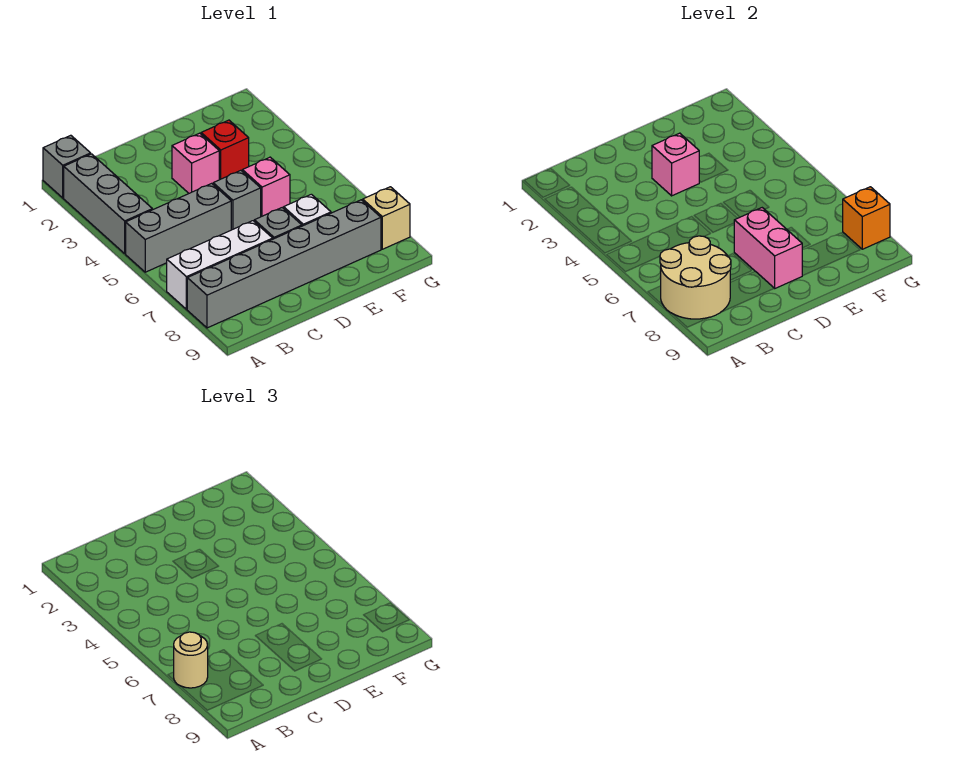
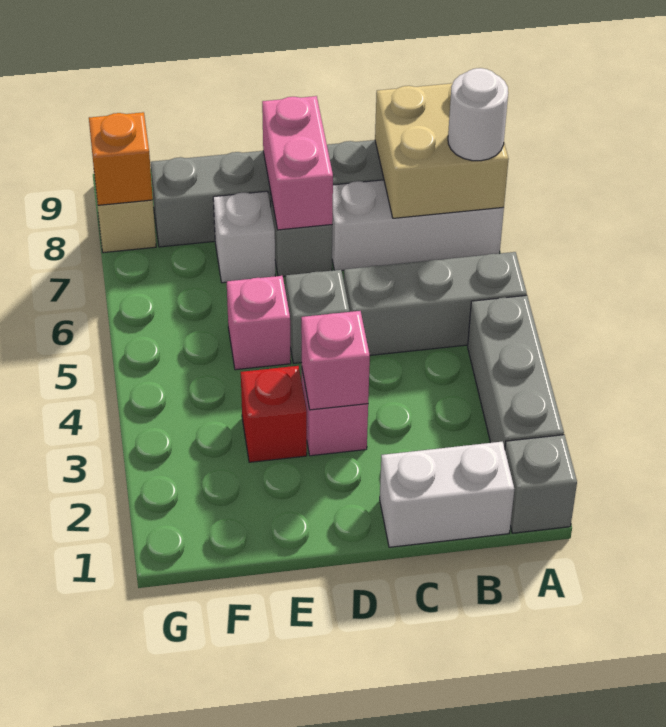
tan 2x2 round brick [660,236,731,319] -> tan 2x2 brick [375,83,508,218]
tan 1x1 round brick [174,632,208,688] -> white 1x1 round brick [448,68,508,161]
none -> white 1x2 brick [380,442,514,547]

